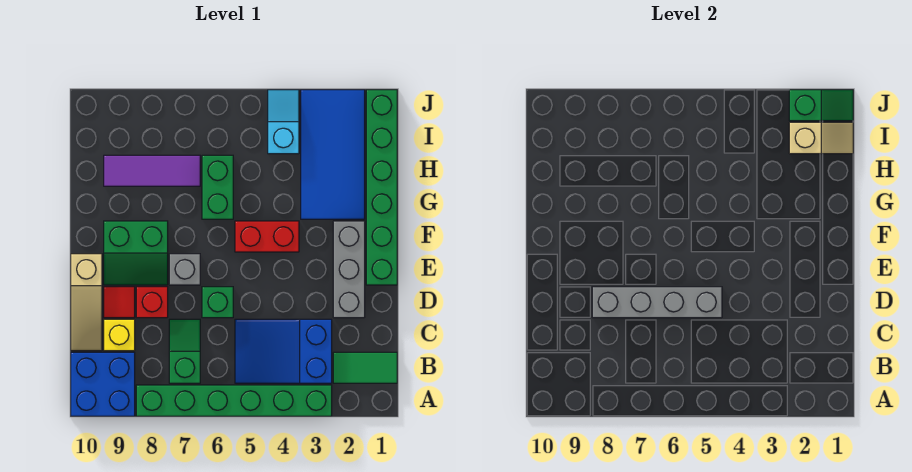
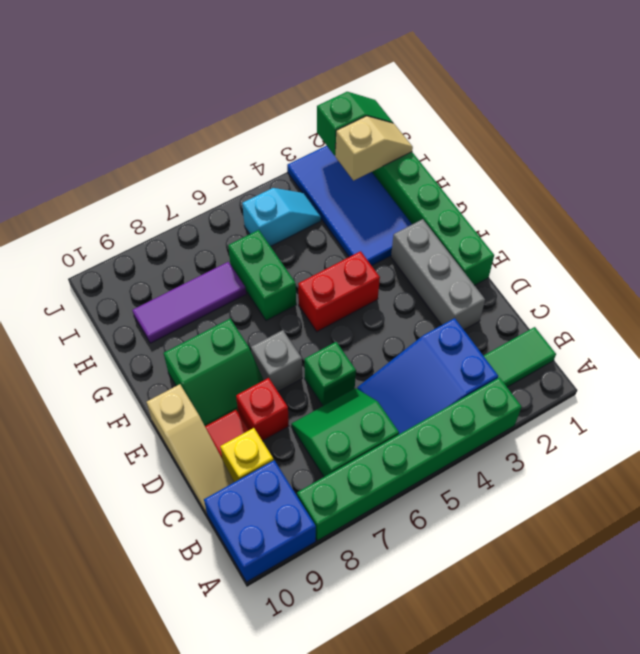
green 1x2 slope [169,319,200,383] -> green 2x2 slope [291,388,399,477]
grey 1x4 brick [592,287,722,318] -> none
cyan 1x2 slope [268,90,299,154] -> cyan 1x2 slope turned to [242,188,321,246]

